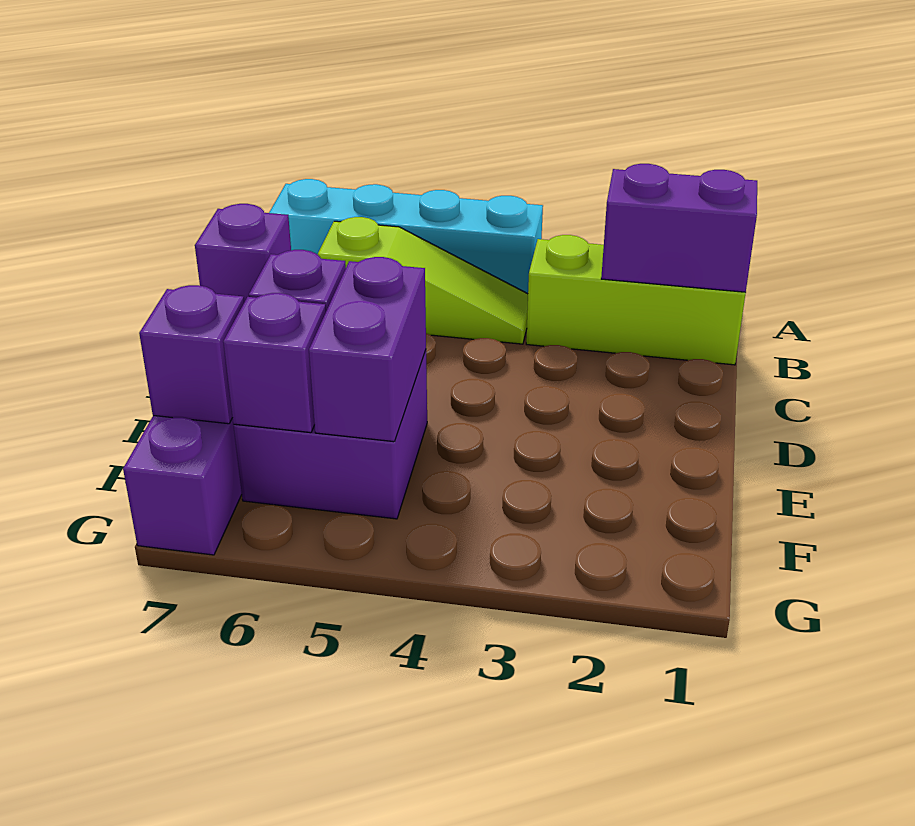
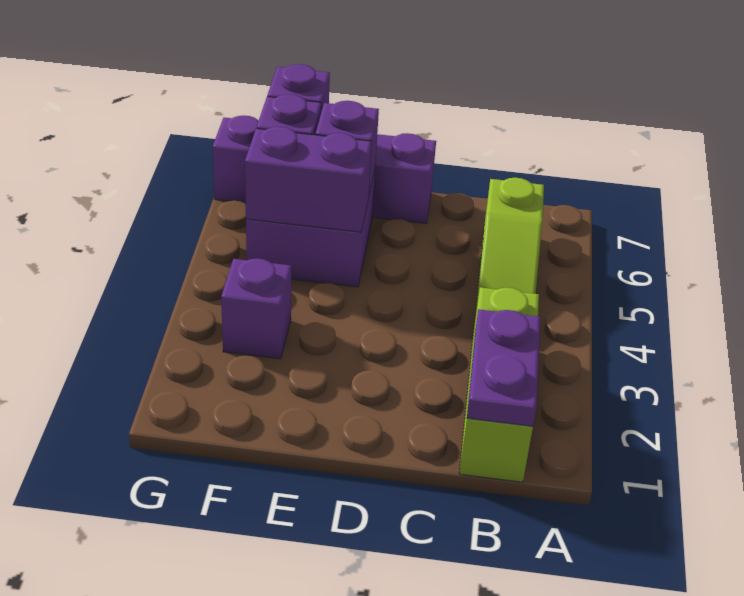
cyan 1x4 brick [269,179,543,294] -> none
purple 1x2 brick [601,164,757,292] -> purple 1x2 plate [467,309,541,426]
purple 1x1 brick [195,204,291,302] -> purple 1x1 brick moved to [221,259,291,359]

